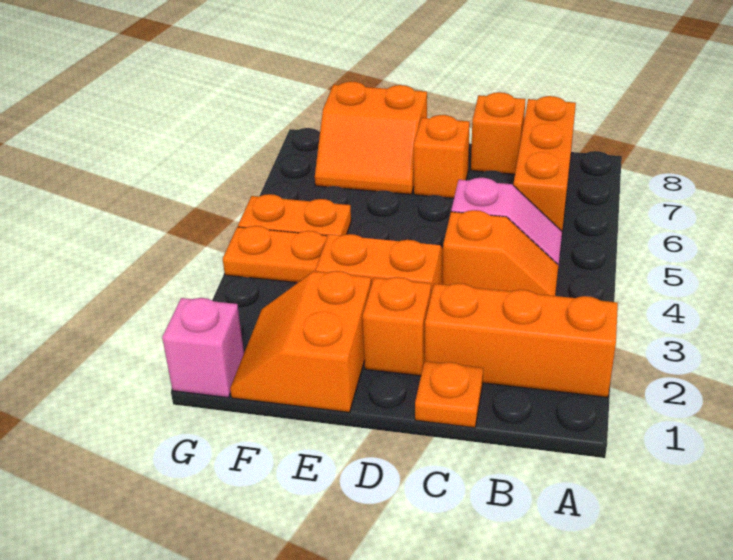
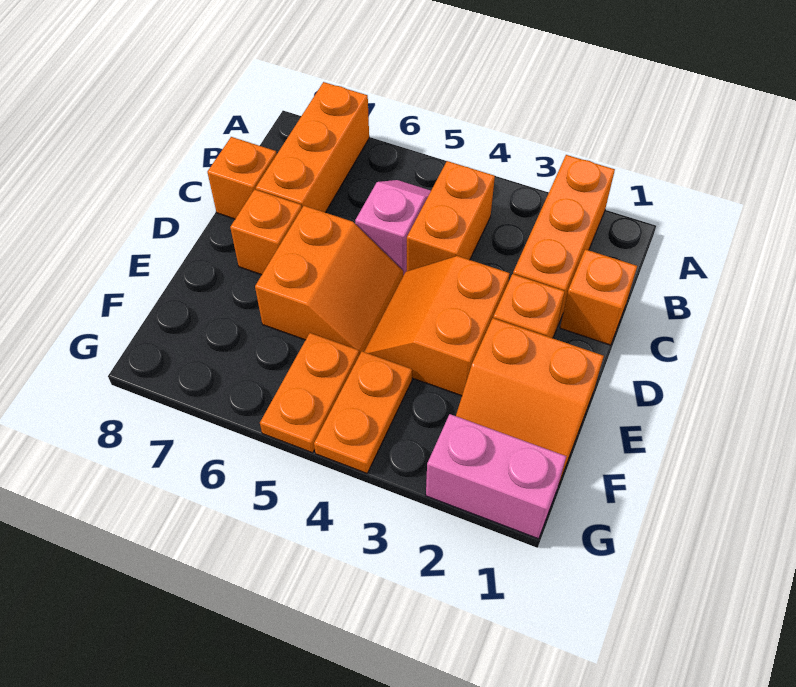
orange 1x2 slope [443,210,558,296] -> orange 1x2 brick [407,161,495,271]
orange 1x3 brick [513,96,576,231] -> orange 1x3 brick turned to [256,82,369,213]
orange 1x1 plate [415,361,483,428] -> orange 1x1 brick [560,249,637,345]
orange 2x2 slope [315,81,427,194] -> orange 2x2 slope moved to [255,206,403,355]
pink 1x1 brick [162,298,244,398] -> pink 1x2 brick [426,414,566,539]

